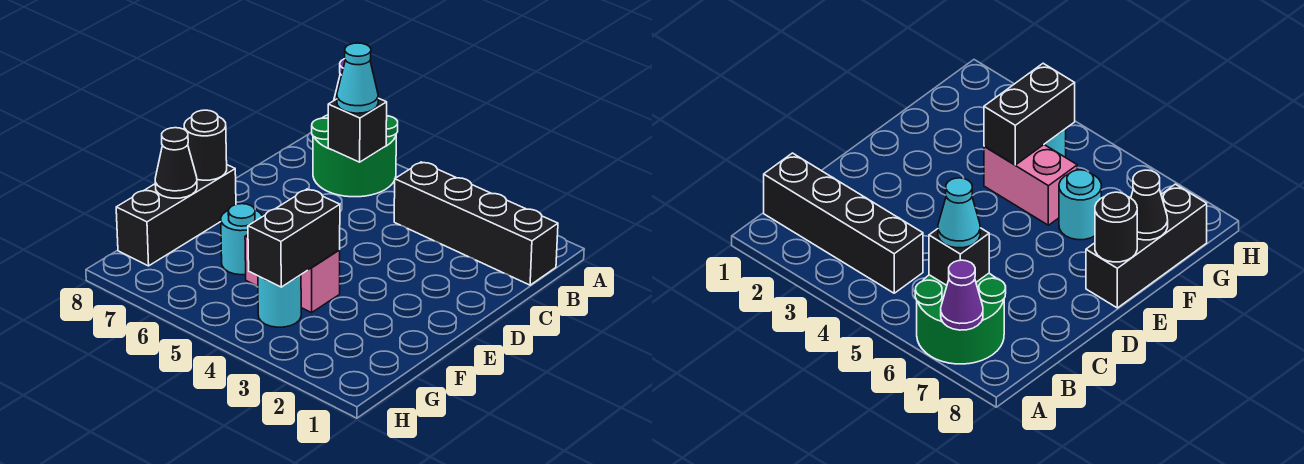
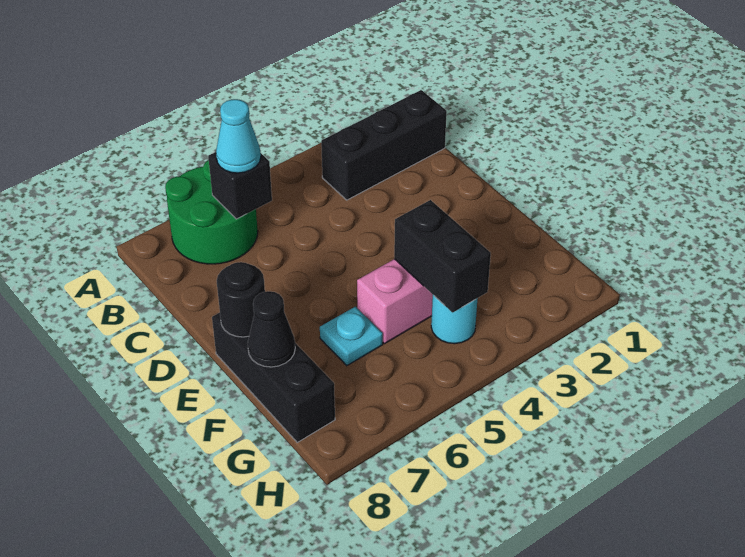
purple 1x1 cone [941,260,983,330] -> none
black 1x4 brick [394,162,558,285] -> black 1x3 brick [321,90,447,200]
cyan 1x1 round brick [221,204,263,275] -> cyan 1x1 plate [320,307,383,366]

